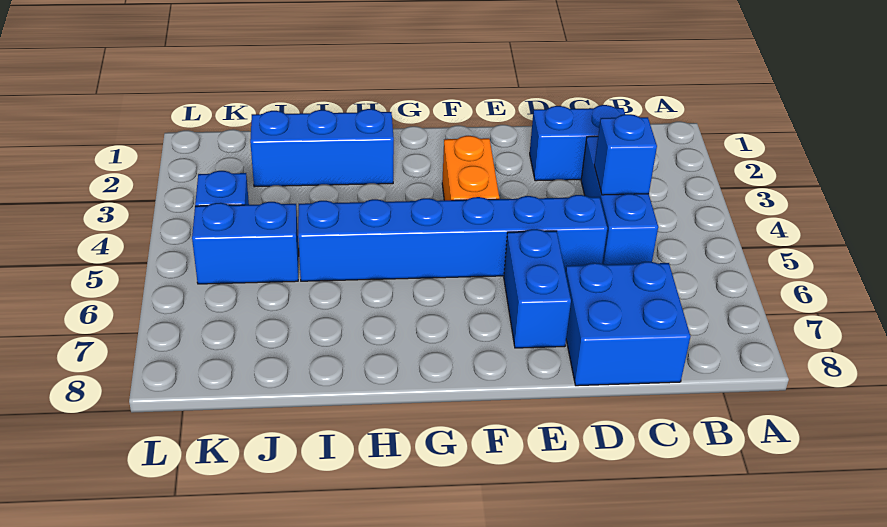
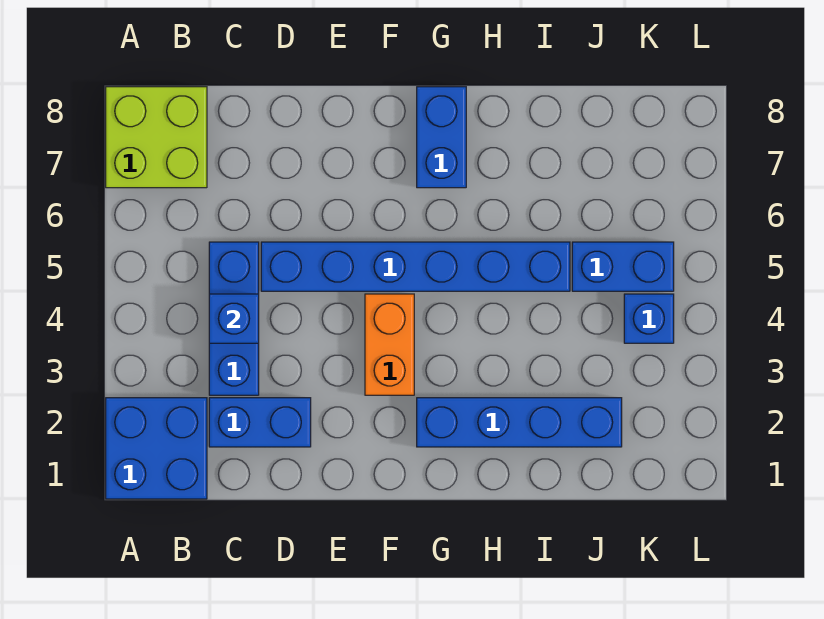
none -> lime 2x2 brick [106,87,207,188]
blue 2x2 brick [565,262,690,386] -> blue 2x2 brick moved to [106,398,207,499]
blue 1x2 brick [504,229,571,348] -> blue 1x2 brick moved to [417,87,466,188]
blue 1x3 brick [250,109,394,187] -> blue 1x4 brick [417,398,622,447]

